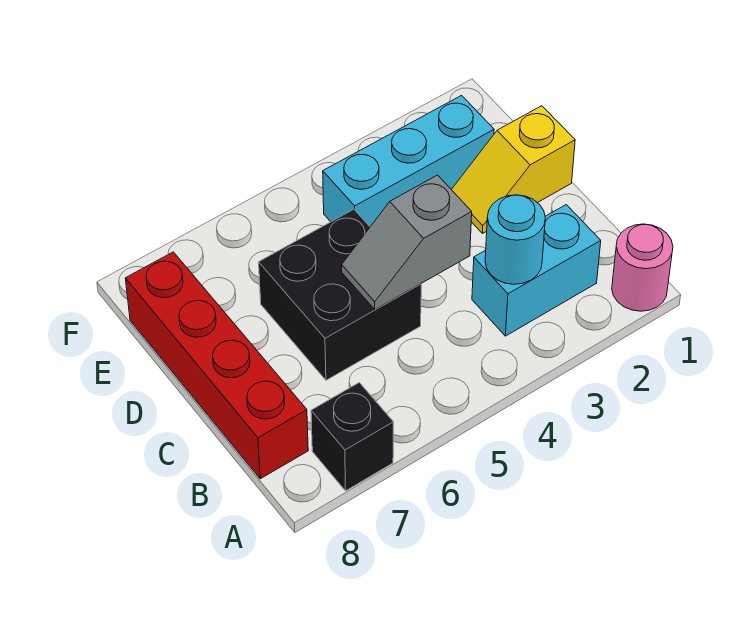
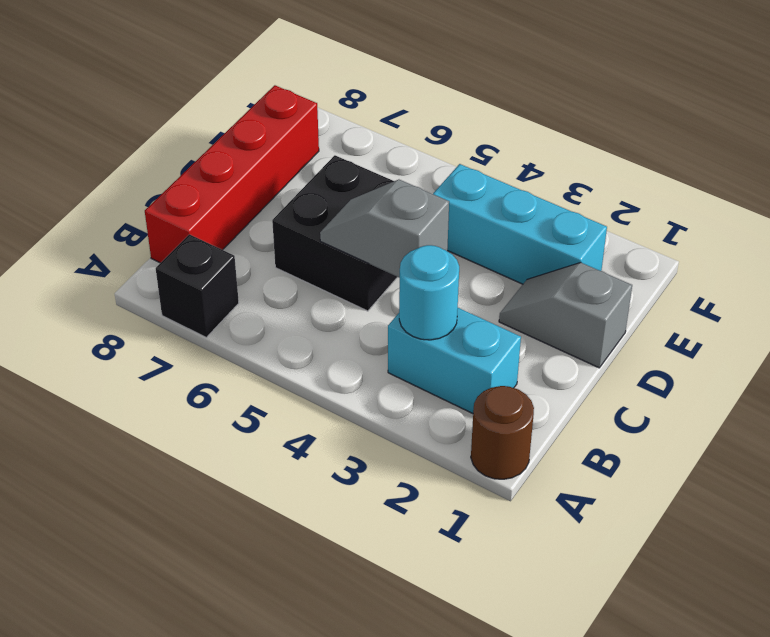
pink 1x1 round brick [612,224,673,311] -> brown 1x1 round brick [471,386,534,479]
yellow 1x2 slope [451,106,575,234] -> grey 1x2 slope [499,263,632,368]

